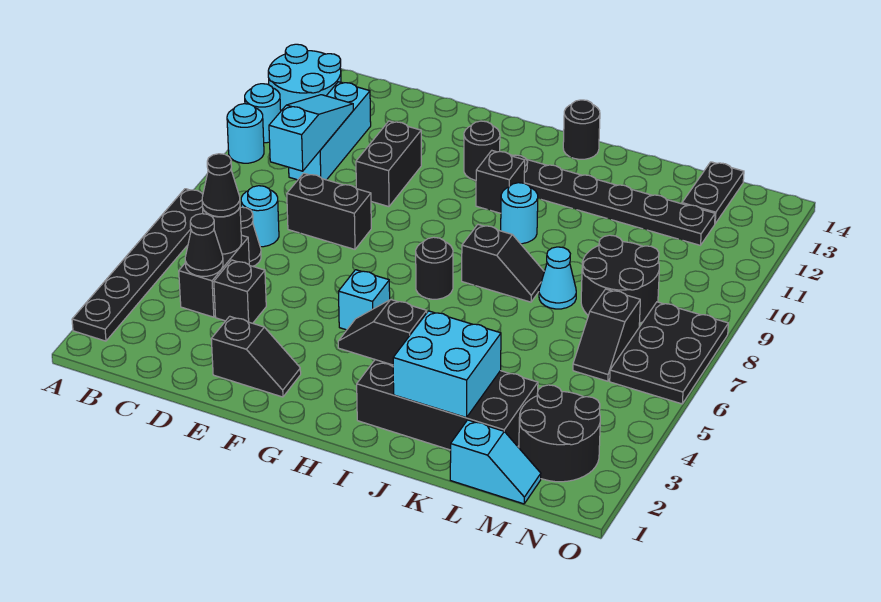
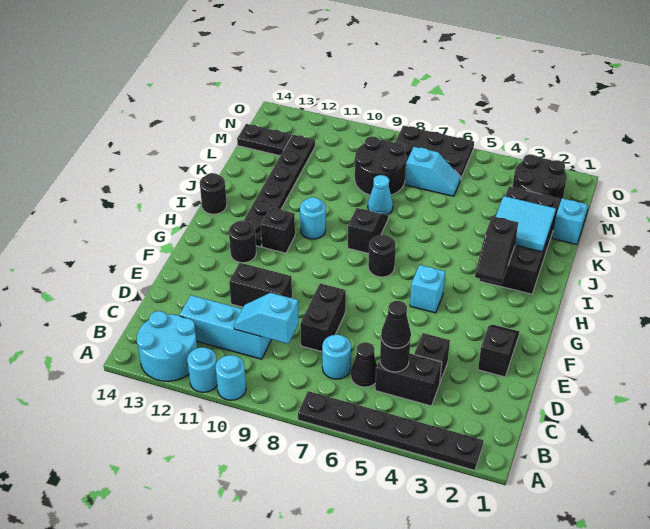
black 1x1 cone [185,214,223,276] -> none
cyan 1x3 slope [269,95,353,171] -> cyan 1x2 slope [234,293,299,344]
cyan 2x2 brick [393,311,501,418] -> cyan 2x2 tile [496,196,556,252]
black 1x2 slope [573,289,640,381] -> cyan 1x2 slope [405,147,461,196]

